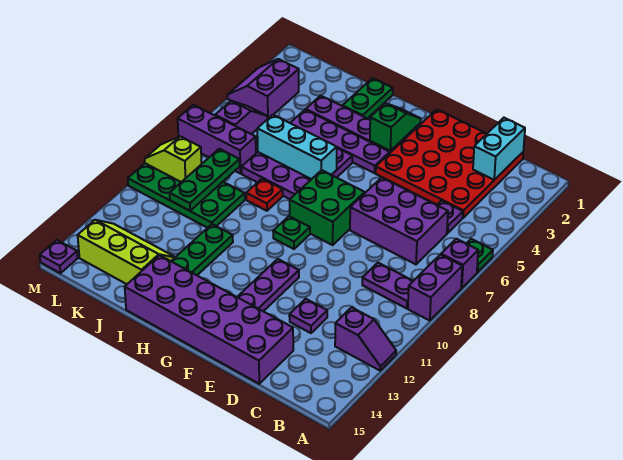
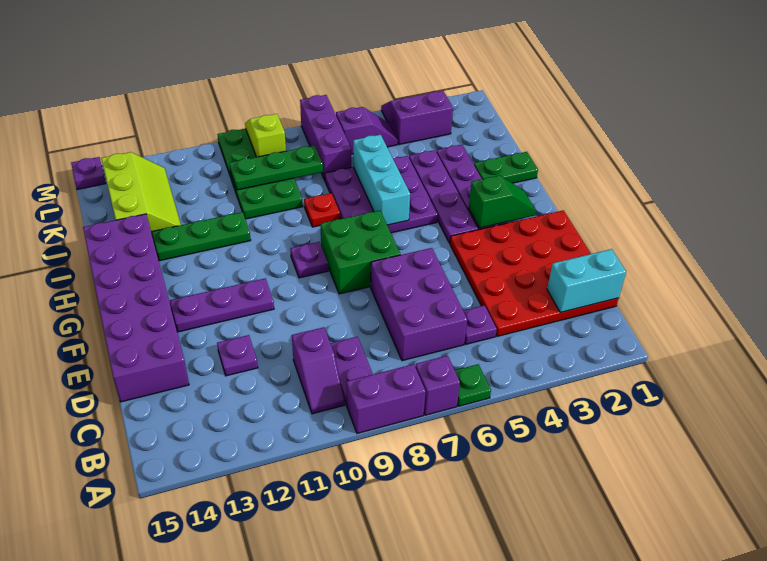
purple 1x2 slope [335,307,396,370] -> purple 1x2 slope moved to [292,327,345,414]
green 1x1 plate [273,216,310,249] -> purple 1x1 plate [290,242,328,278]

